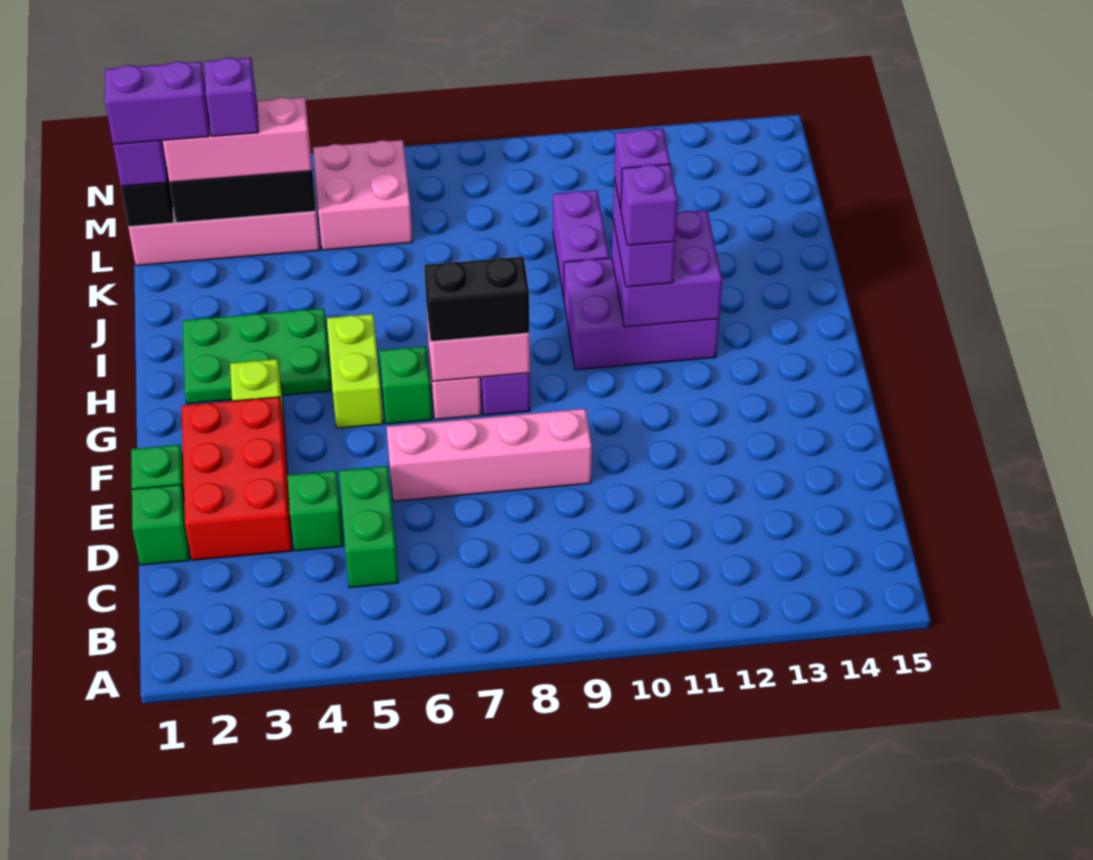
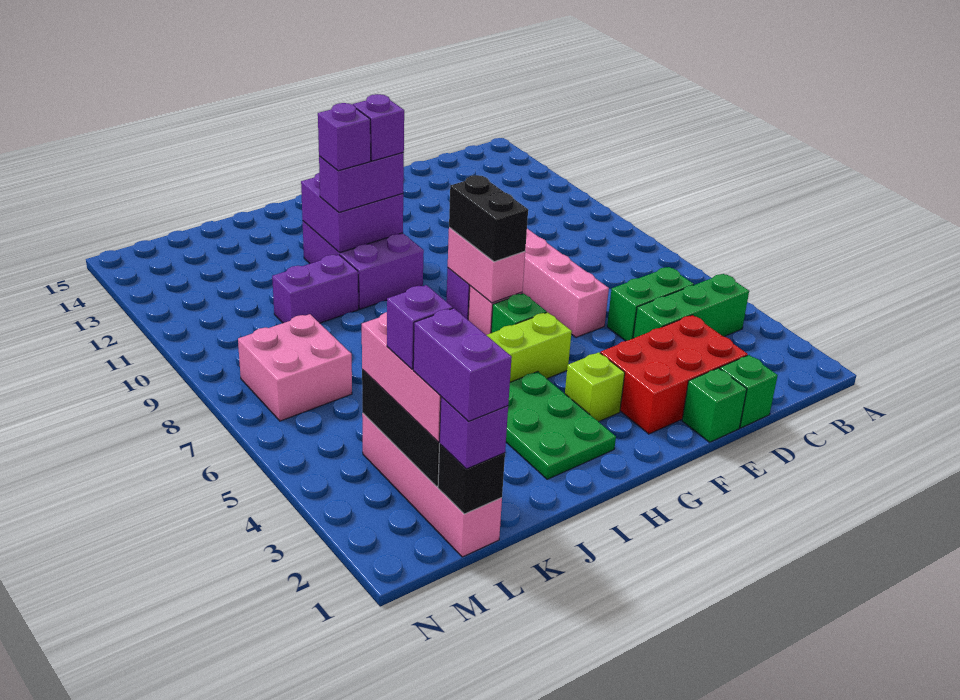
green 1x1 brick [287,471,343,551] -> green 1x3 brick [633,274,749,338]
pink 2x2 brick [313,140,412,250] -> pink 2x2 brick moved to [238,314,352,421]

